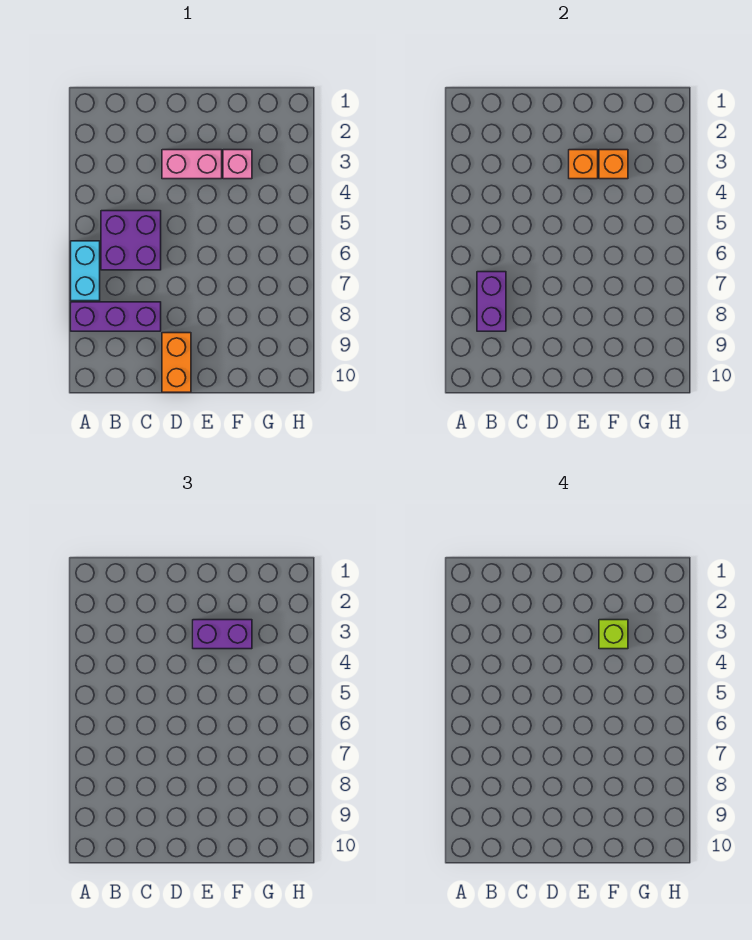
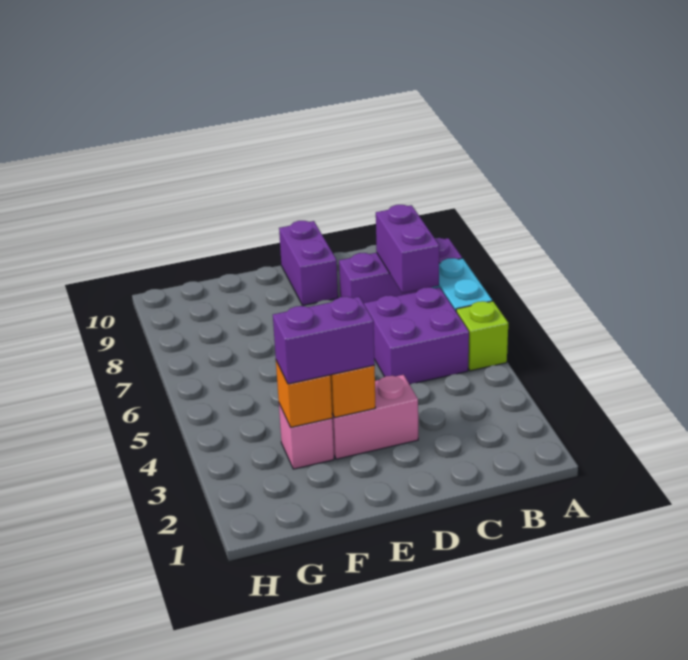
orange 1x2 brick [162,333,191,392] -> purple 1x2 brick [279,221,338,305]
lime 1x1 brick [599,620,628,649] -> lime 1x1 brick moved to [456,301,508,371]

